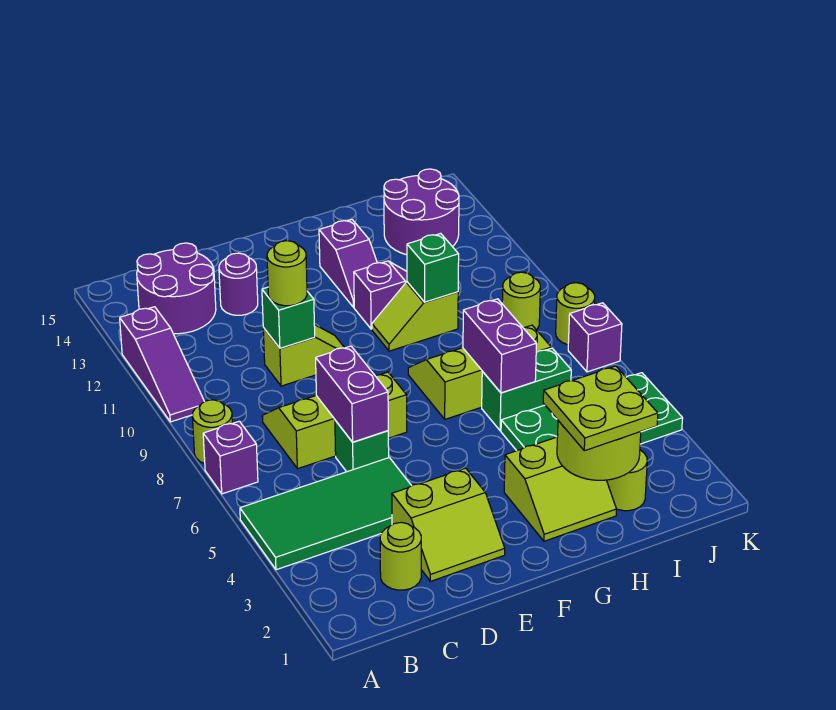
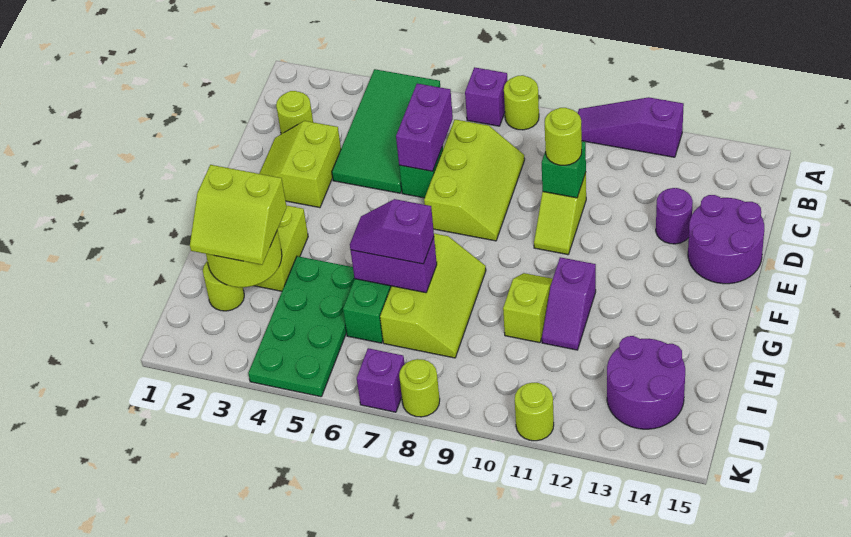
purple 2x2 round brick [137,243,216,334] -> purple 2x2 round brick moved to [688,195,764,284]
purple 1x2 brick [316,346,388,442] -> purple 1x2 brick turned to [396,84,453,171]
purple 1x2 slope [319,220,377,307] -> purple 1x2 slope moved to [350,199,434,264]
lime 2x2 plate [543,366,658,451] -> lime 2x2 slope [190,165,287,265]
green 1x1 brick [407,233,459,302] -> none
lime 1x1 round brick [502,272,540,330] -> lime 1x1 round brick moved to [515,383,554,441]

